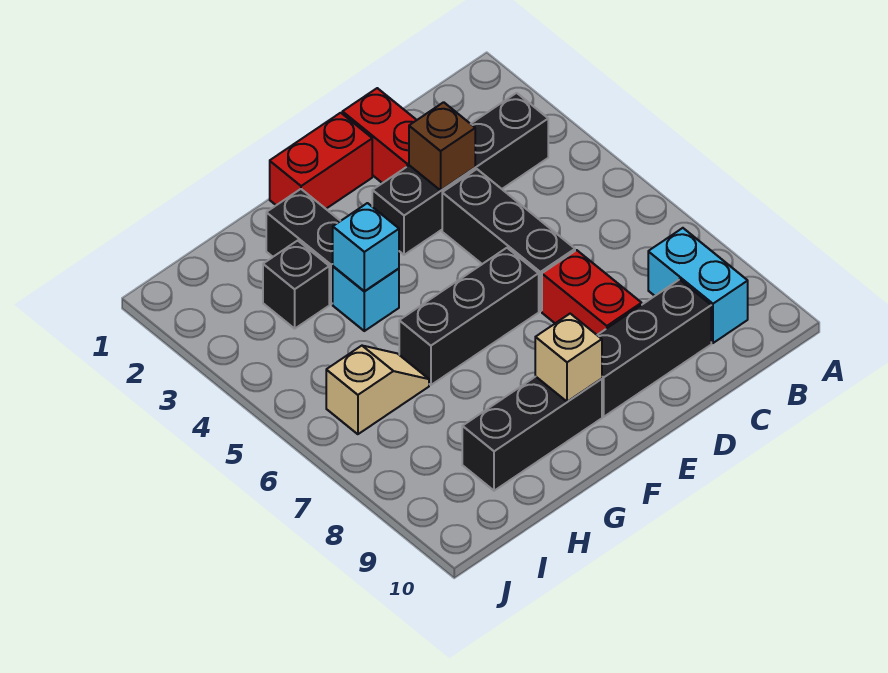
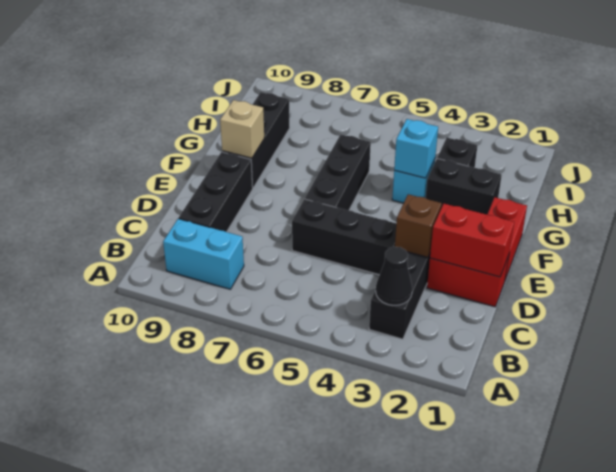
none -> black 1x1 cone [376,247,412,305]
red 1x2 brick [542,250,642,335] -> red 1x2 brick moved to [430,204,514,277]
tan 1x2 slope [326,346,429,434] -> none

